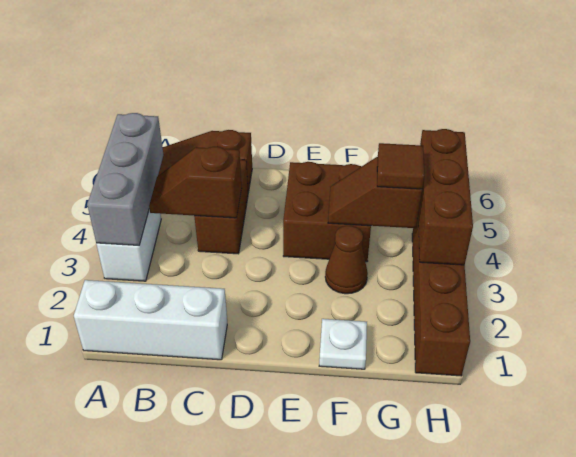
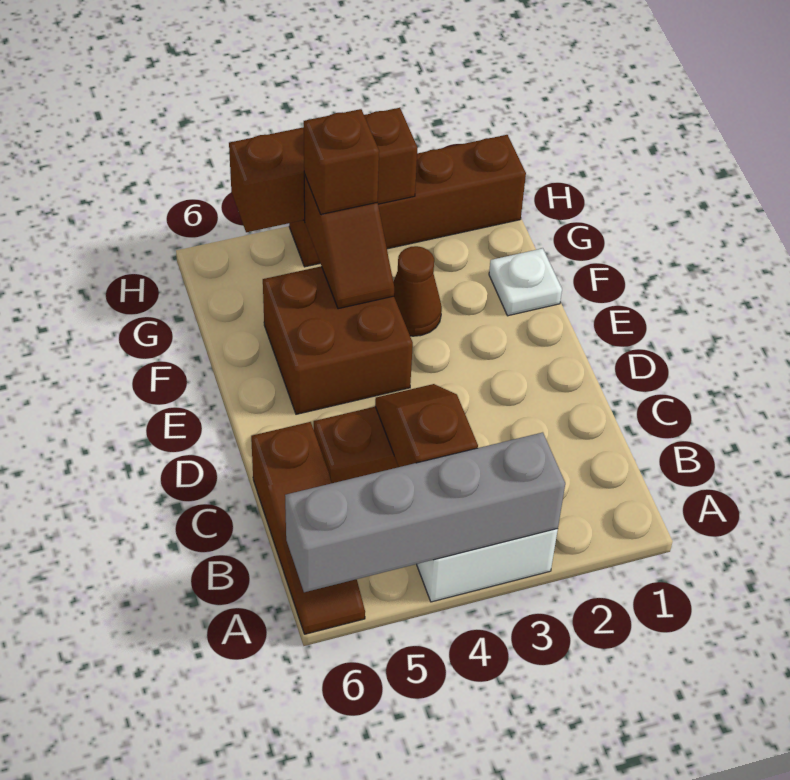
white 1x3 brick [74,280,227,360] -> none
grey 1x3 brick [87,113,163,245] -> grey 1x4 brick [285,432,565,592]
brown 1x2 slope [149,147,242,218] -> brown 1x2 slope turned to [375,384,478,467]
brown 1x1 tile [377,143,424,189] -> brown 1x1 brick [304,109,379,214]

